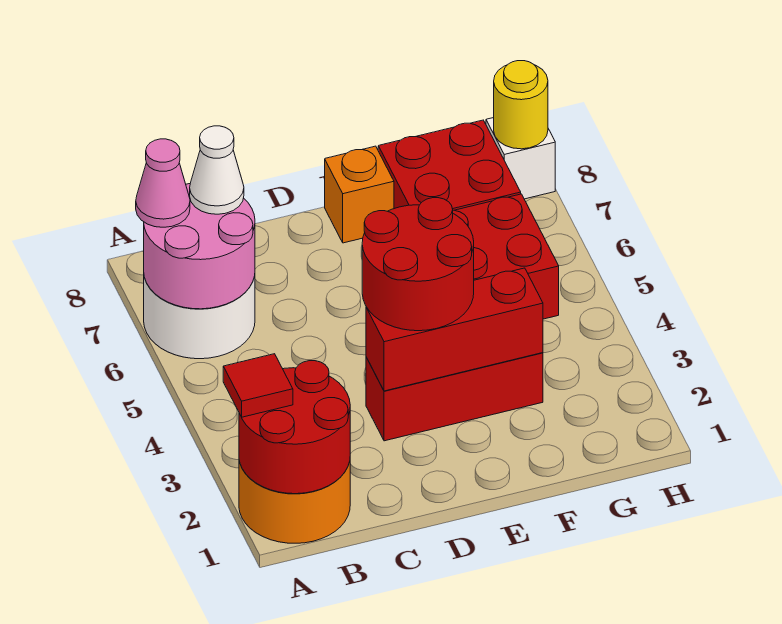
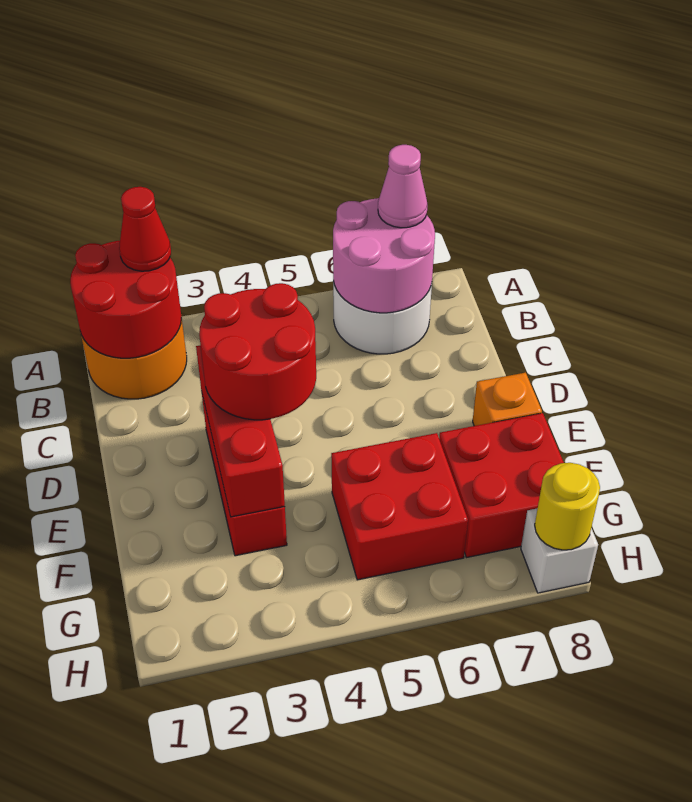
red 1x1 tile [223,354,293,417] -> red 1x1 cone [119,187,171,271]
white 1x1 cone [190,126,244,214] -> none

